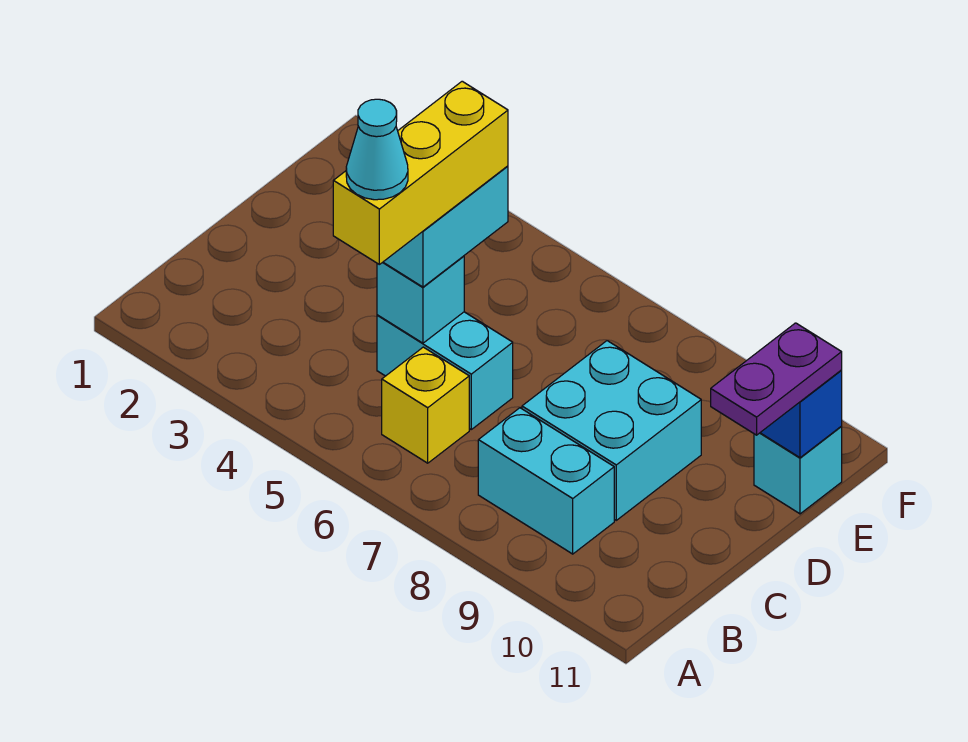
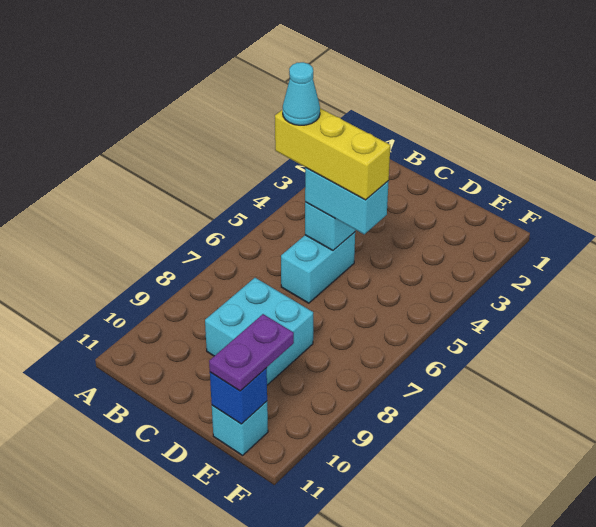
yellow 1x1 brick [382,347,469,463] -> none
cyan 1x2 brick [478,408,614,554] -> none
purple 1x2 plate [711,323,842,435] -> purple 1x2 plate turned to [209,314,294,391]

